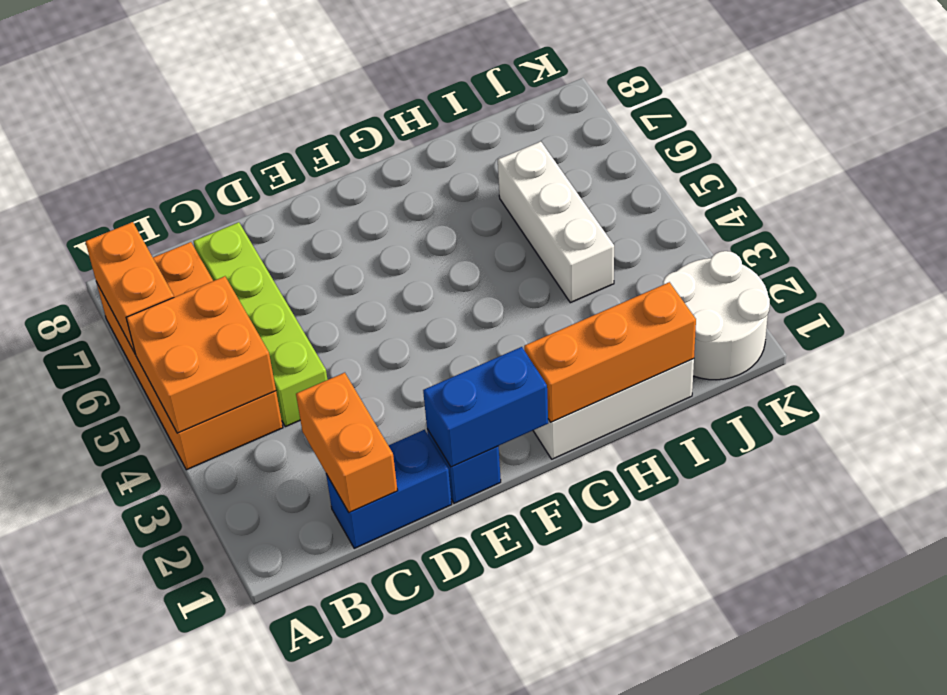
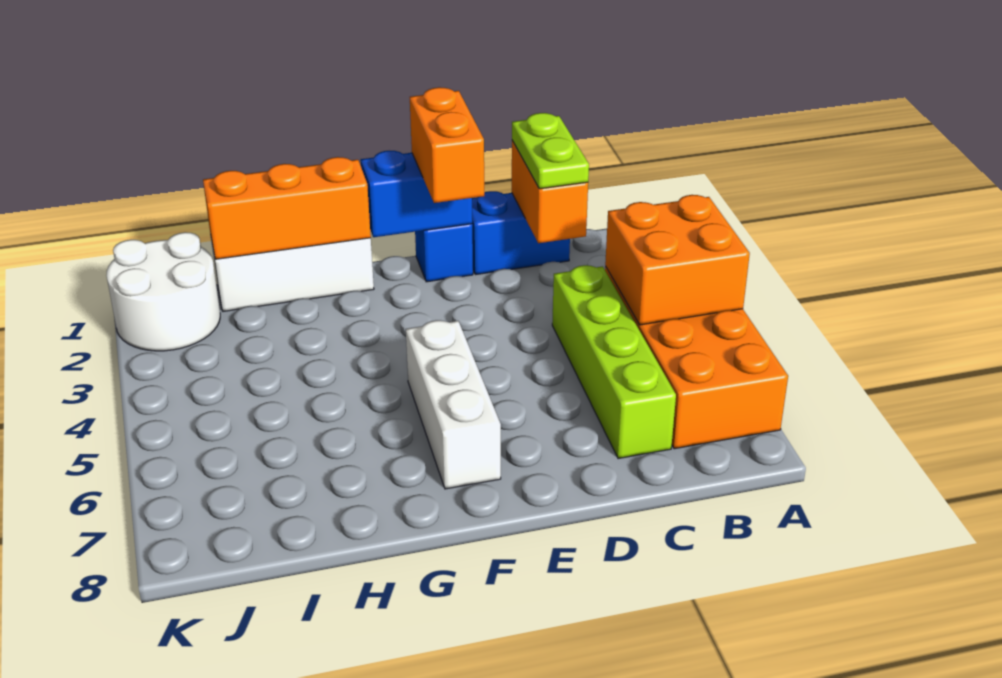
orange 1x2 brick [85,222,174,353] -> orange 1x2 brick moved to [410,87,484,203]
none -> lime 1x2 plate [512,113,589,189]
white 1x3 brick [498,142,614,303] -> white 1x3 brick moved to [406,320,501,489]

